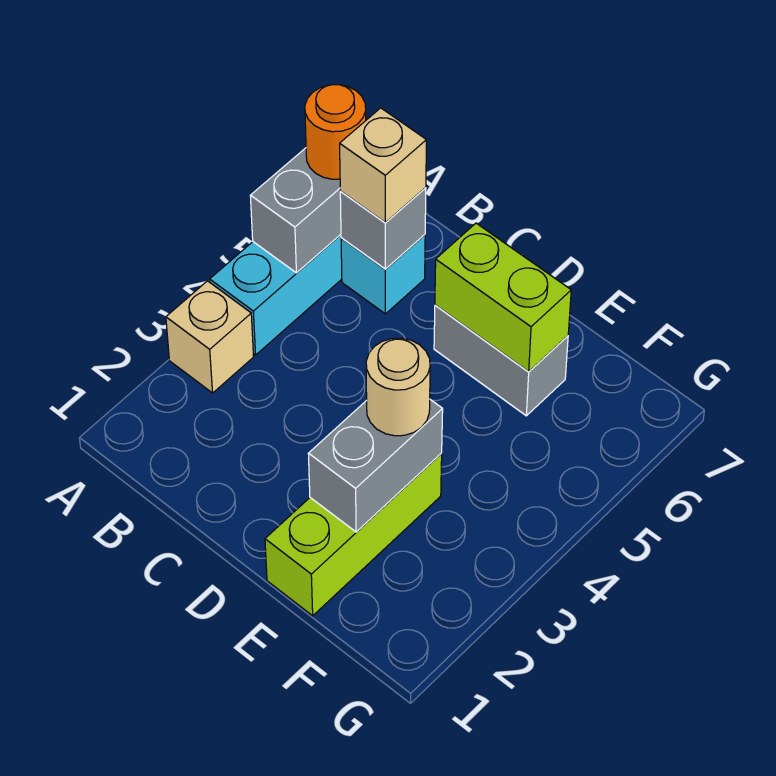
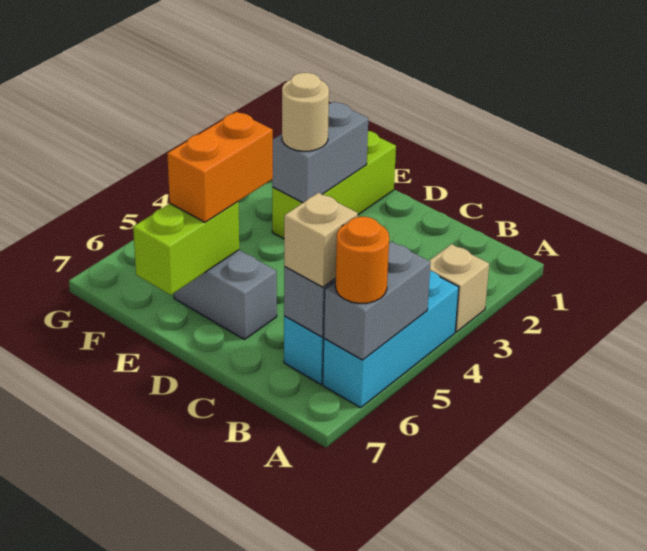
lime 1x2 brick [435,223,571,372] -> lime 1x2 brick turned to [133,202,239,295]
none -> orange 1x2 brick [167,112,273,222]

